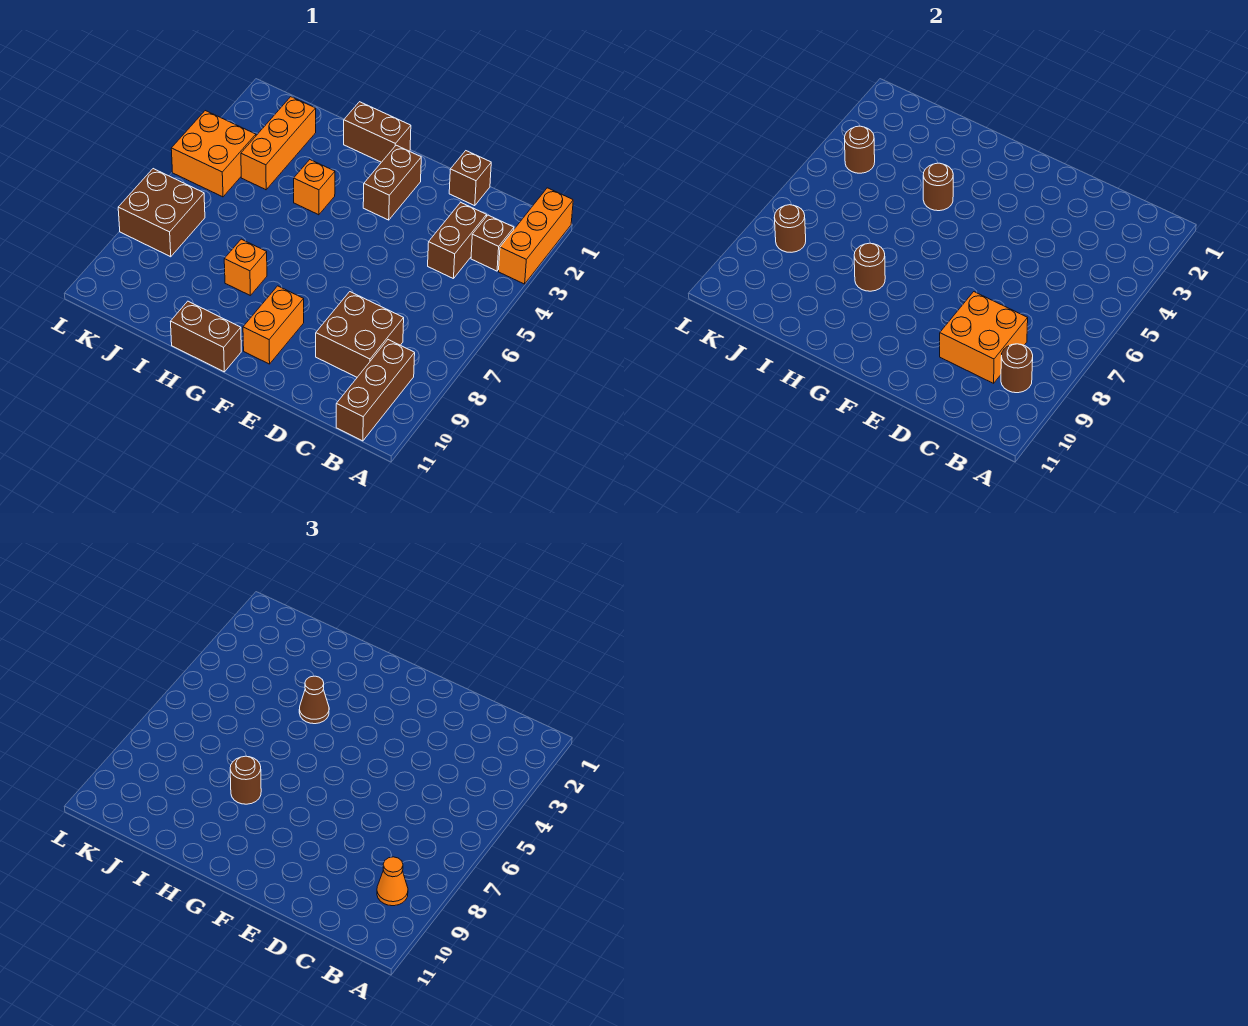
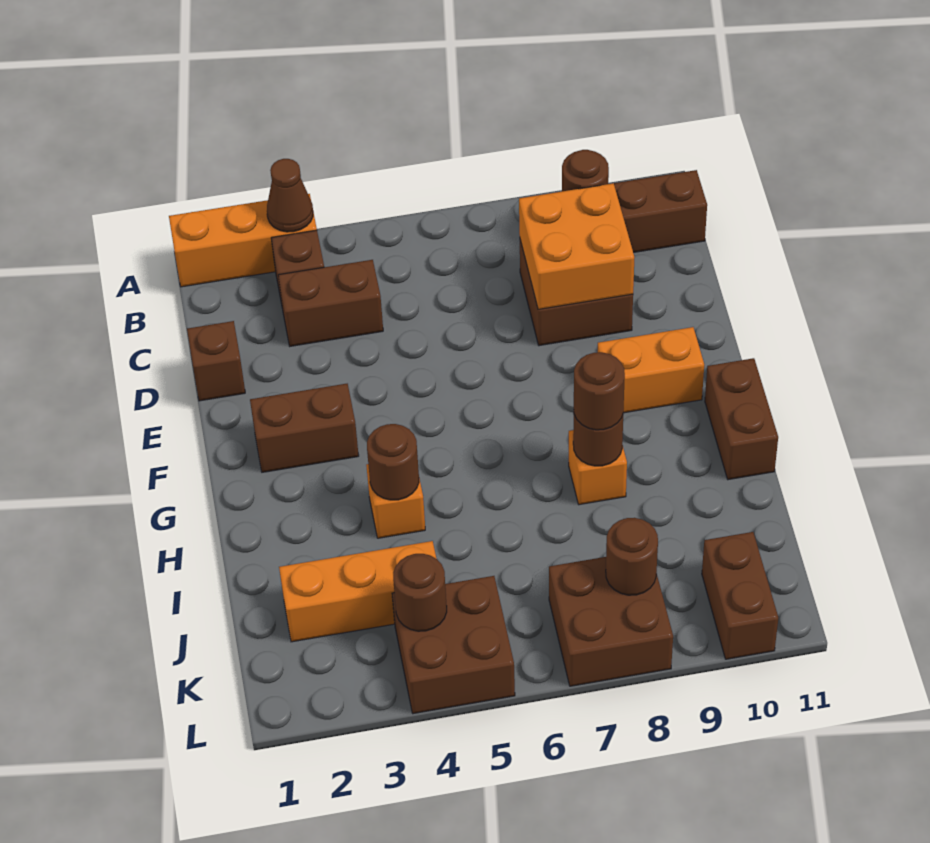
orange 1x1 cone [377,857,408,906] -> none
brown 1x2 brick [344,102,411,162] -> brown 1x2 brick moved to [702,532,778,659]
brown 1x1 cone [299,676,329,724] -> brown 1x1 cone moved to [267,159,313,232]
orange 2x2 brick [171,111,256,197] -> brown 2x2 brick [392,576,515,714]

